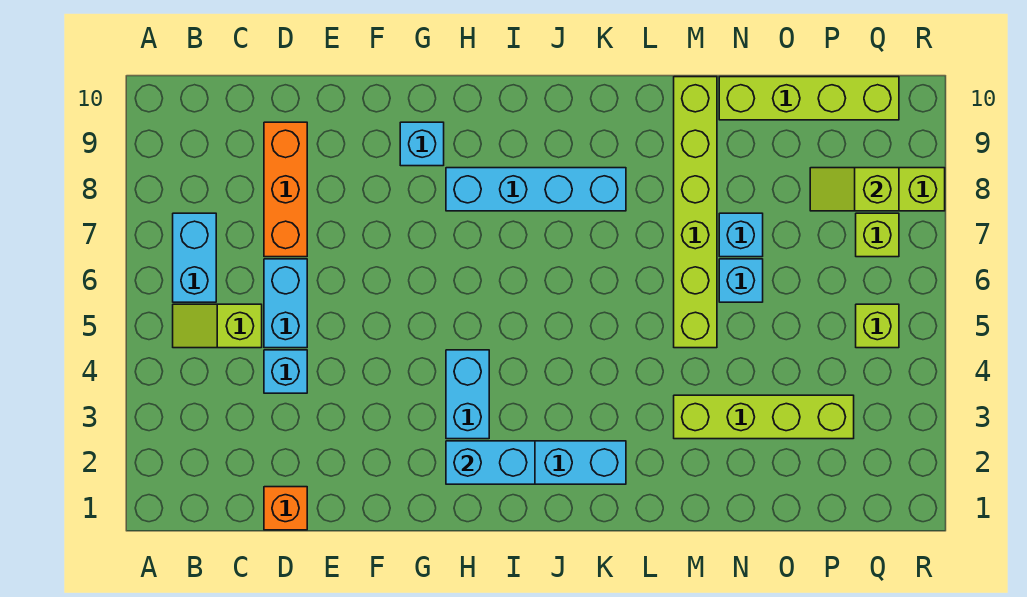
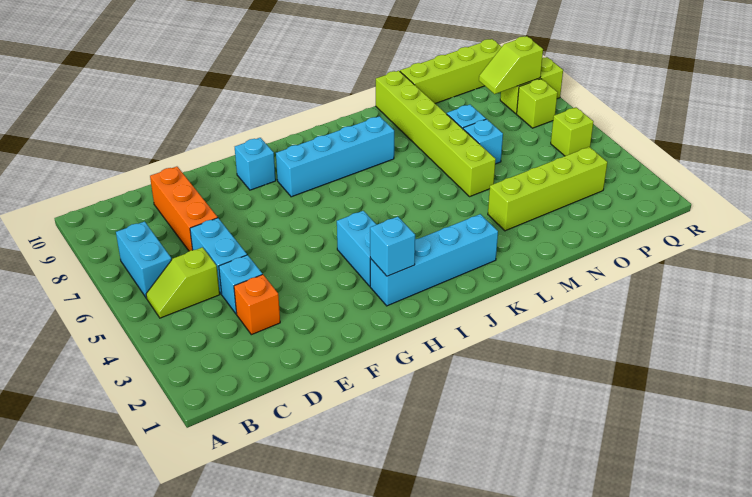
orange 1x1 brick [264,487,307,530] -> orange 1x1 brick moved to [234,274,280,335]
cyan 1x2 brick [446,441,535,484] -> cyan 1x1 brick [370,217,415,276]

